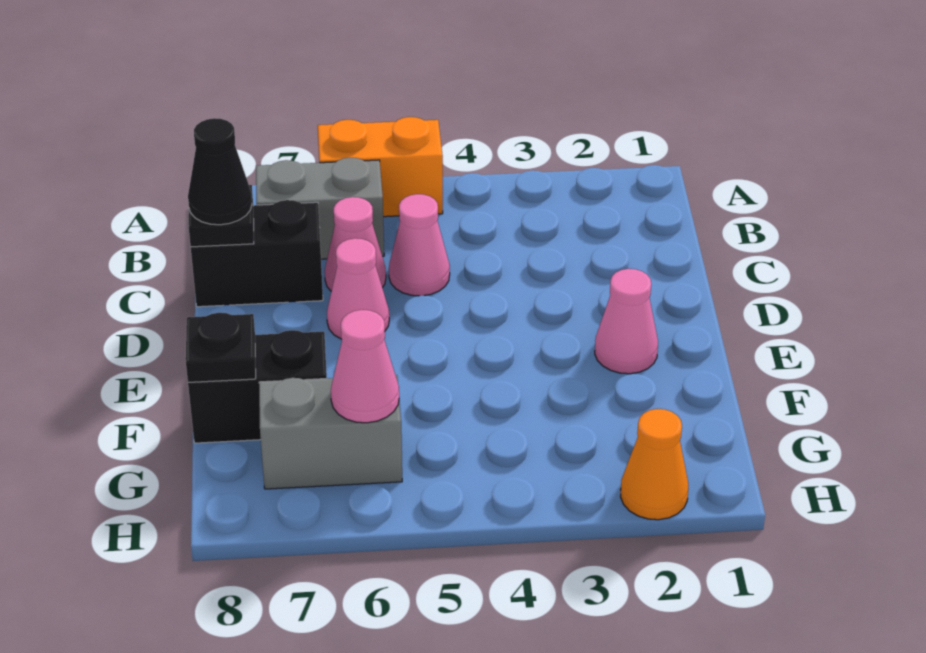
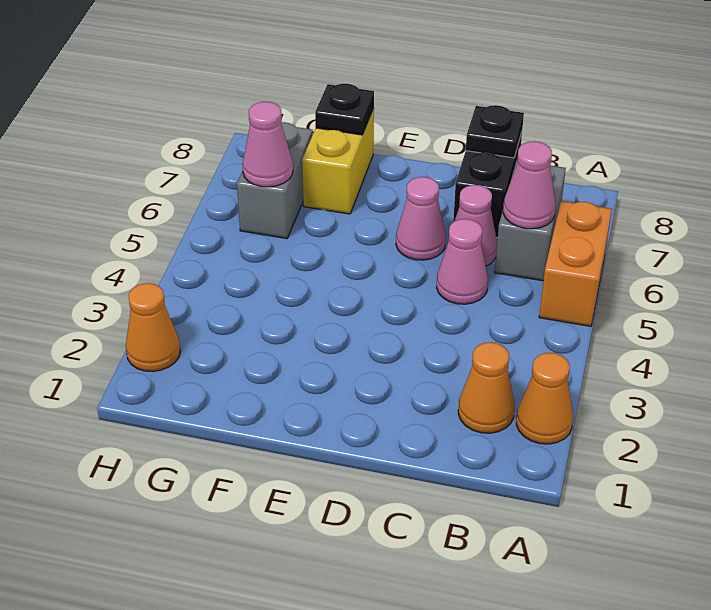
none -> orange 1x1 cone [516,353,573,444]
none -> orange 1x1 cone [458,342,514,433]
black 1x1 cone [188,118,252,225] -> none
pink 1x1 cone [595,269,658,374] -> pink 1x1 cone moved to [503,141,555,229]
black 1x2 brick [188,330,327,443] -> yellow 1x2 brick [302,108,374,214]

